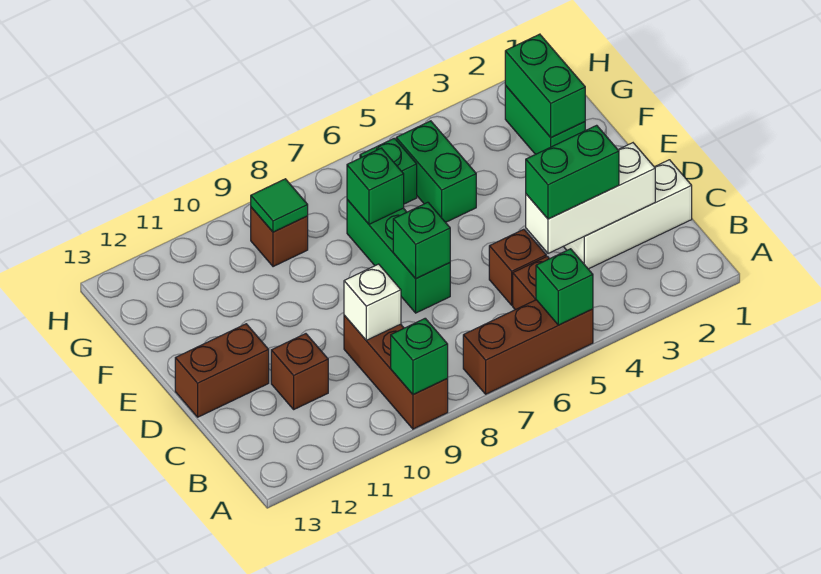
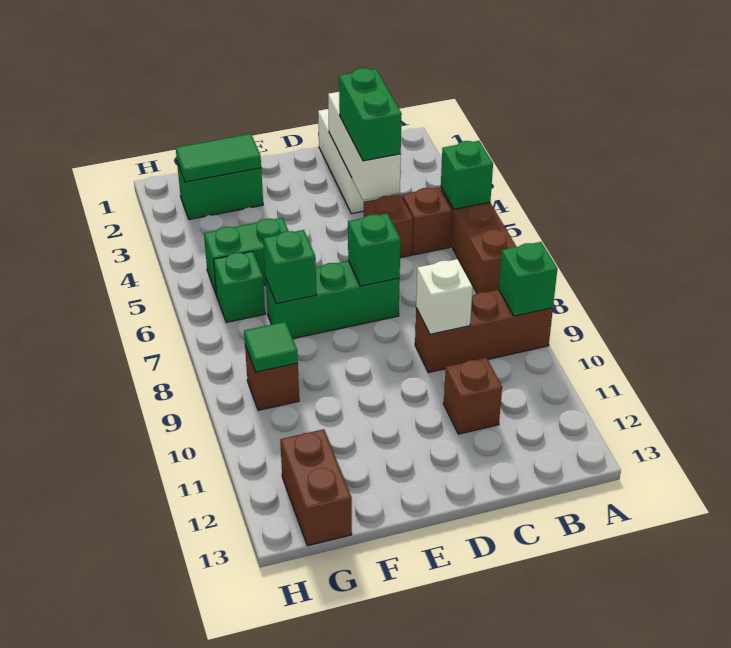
brown 1x2 brick [175,324,269,417] -> brown 1x2 brick moved to [280,429,352,546]
green 1x2 brick [505,34,585,138] -> green 1x2 tile [176,134,261,182]

